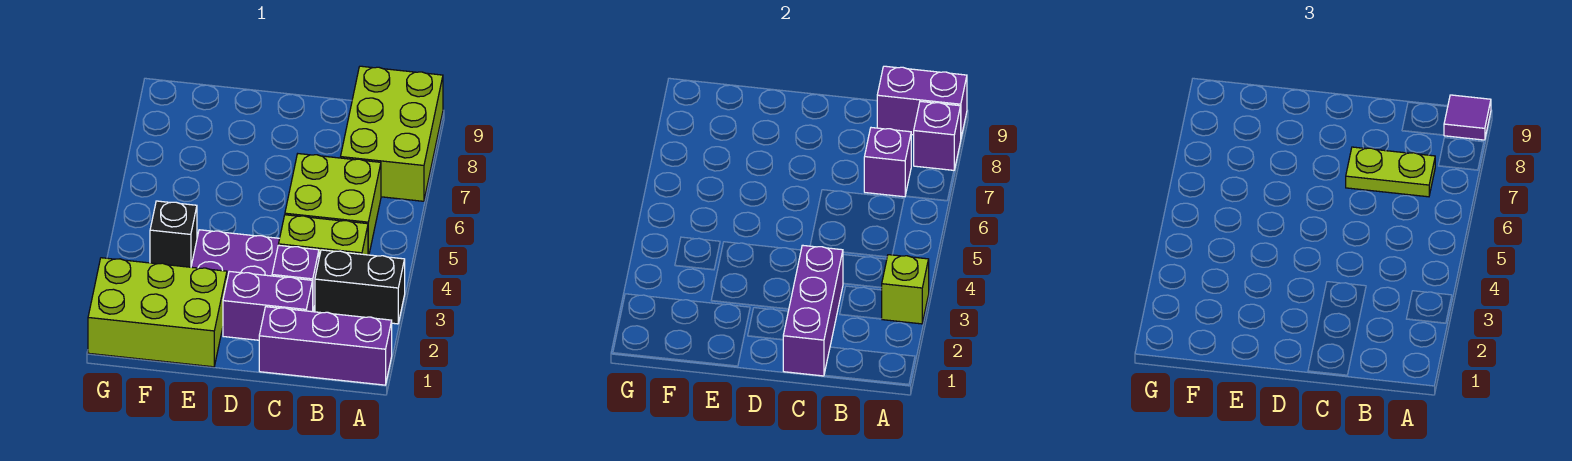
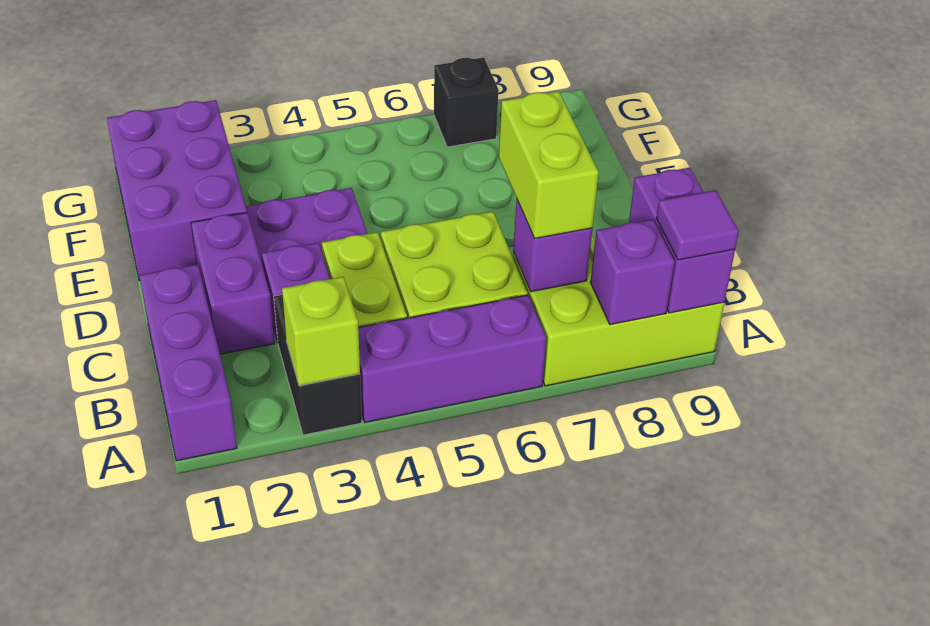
lime 1x2 plate [1346,147,1435,197] -> lime 1x2 brick [499,91,599,238]
purple 1x3 brick [783,245,843,376] -> purple 1x3 brick moved to [358,295,546,422]
lime 2x3 brick [88,258,227,367] -> purple 2x3 brick [107,100,247,281]
black 1x1 brick [150,201,197,267] -> black 1x1 brick moved to [434,57,499,147]

